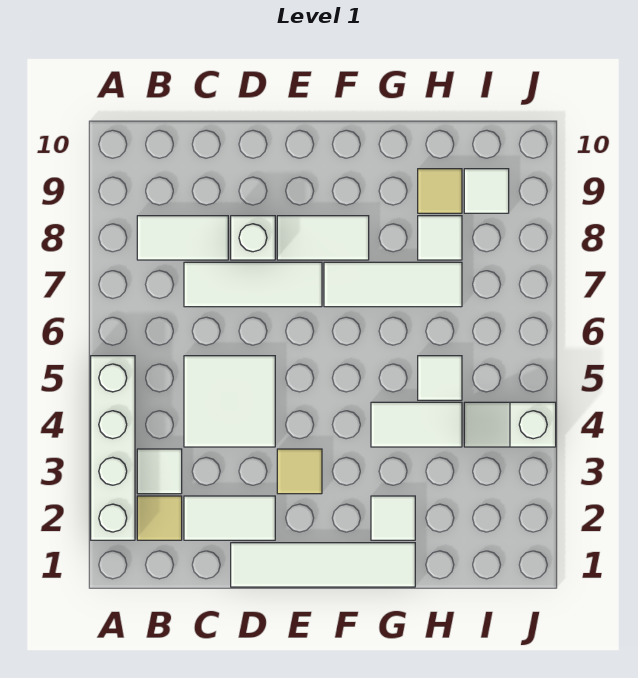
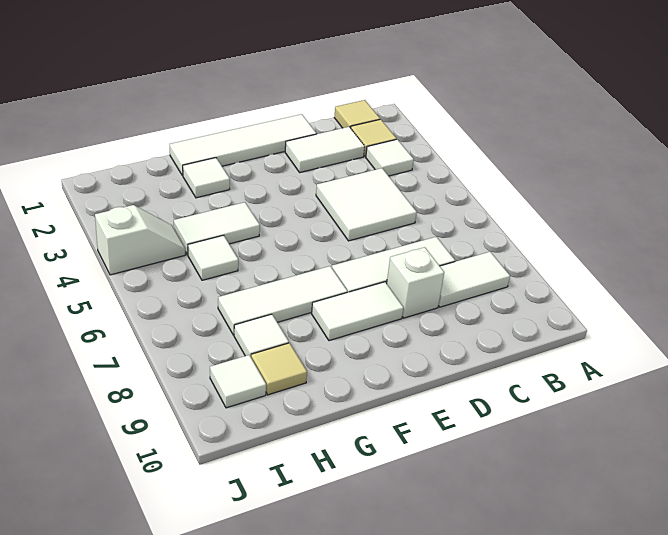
white 1x4 brick [91,356,135,540] -> none
tan 1x1 tile [277,449,322,494] -> tan 1x1 tile moved to [334,100,380,128]

